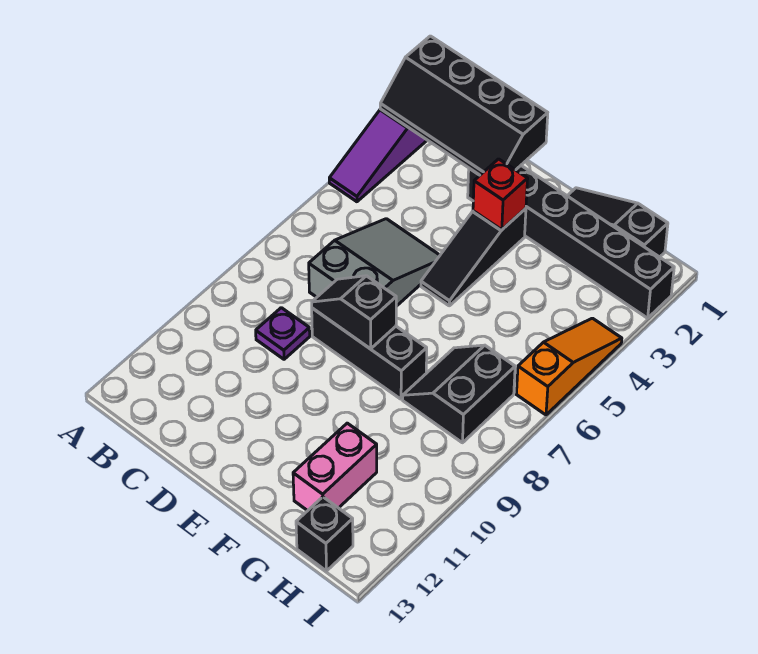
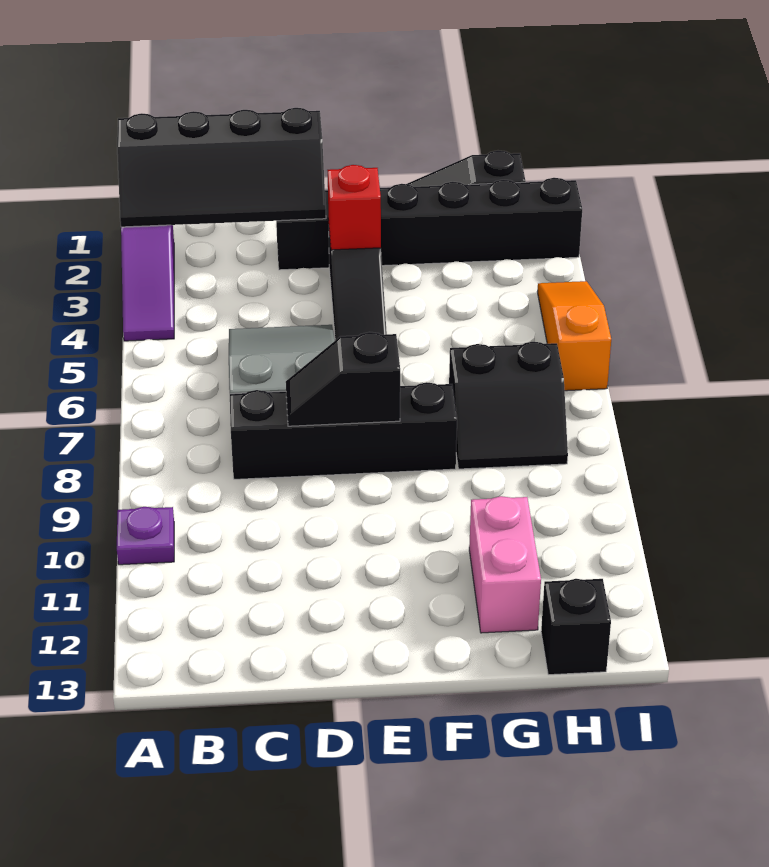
purple 1x1 plate [256,308,310,359] -> purple 1x1 plate moved to [117,507,174,565]
black 1x3 brick [312,308,427,399] -> black 1x4 brick [230,382,457,479]
black 2x2 slope [403,345,515,443] -> black 2x2 slope turned to [449,342,568,469]

